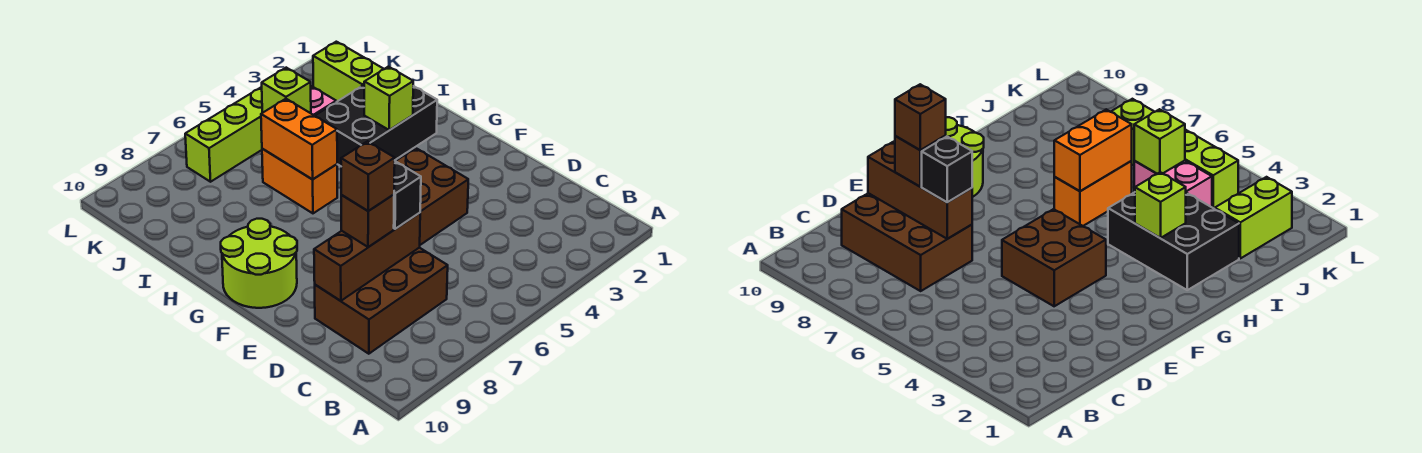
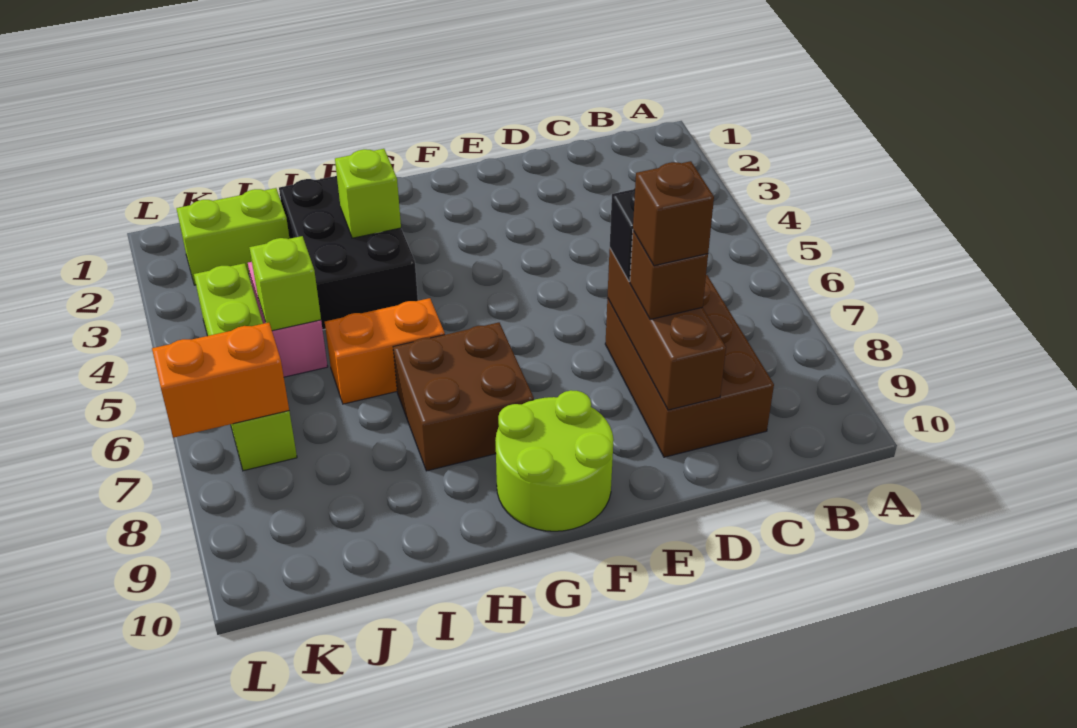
brown 2x2 brick [396,148,468,245] -> brown 2x2 brick moved to [393,322,534,471]
orange 1x2 brick [261,99,337,179] -> orange 1x2 brick moved to [152,323,289,438]

